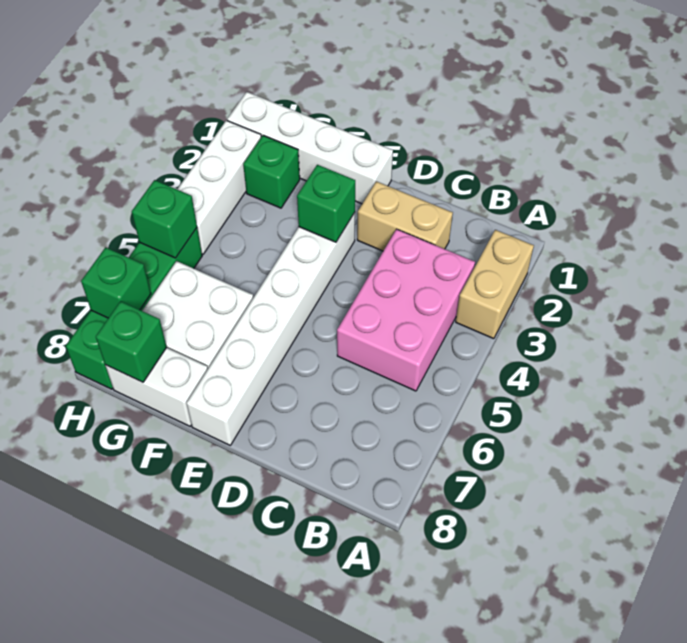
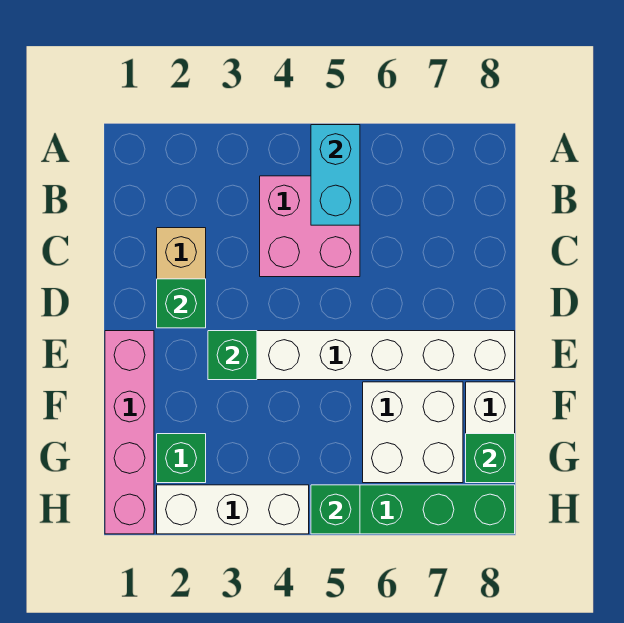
tan 1x2 brick [456,230,534,339] -> none
none -> cyan 1x2 brick [311,125,360,225]
pink 2x3 brick [337,229,475,391] -> pink 2x2 brick [260,176,360,277]
white 1x4 brick [227,92,393,204] -> pink 1x4 brick [105,331,154,534]
green 1x1 brick [81,247,151,318] -> green 1x1 brick moved to [157,279,206,328]

